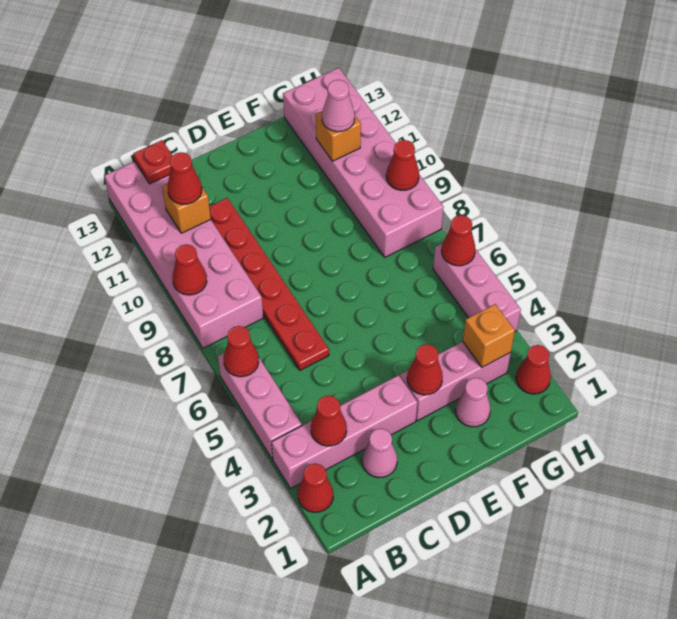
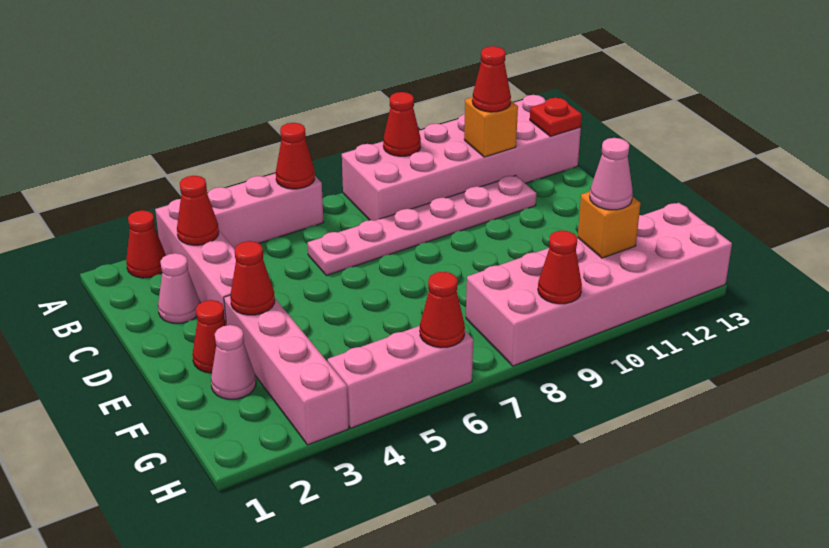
red 1x6 plate [209,198,329,370] -> pink 1x6 plate [308,175,536,275]
pink 1x3 brick [400,342,511,421] -> pink 1x4 brick [224,295,349,445]
orange 1x1 brick [463,304,515,367] -> none
red 1x1 cone [516,345,551,394] -> red 1x1 cone moved to [192,300,227,373]

